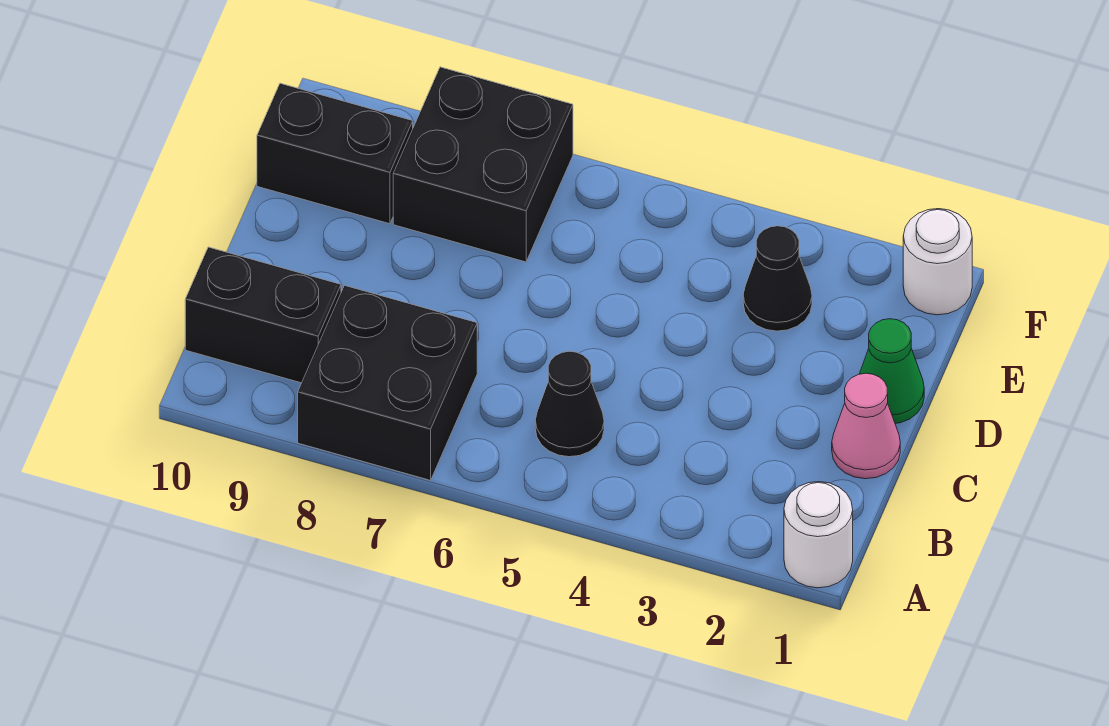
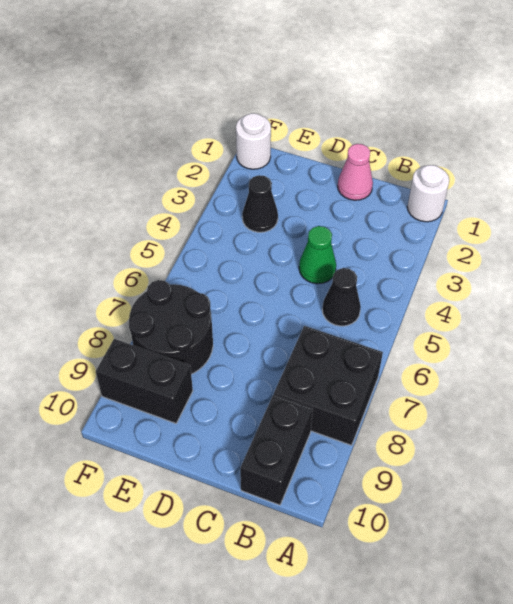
green 1x1 cone [860,319,924,423] -> green 1x1 cone moved to [299,226,336,284]
black 2x2 brick [393,67,573,262] -> black 2x2 round brick [129,280,213,374]
black 1x2 brick [257,83,413,224] -> black 1x2 brick turned to [96,339,193,423]

